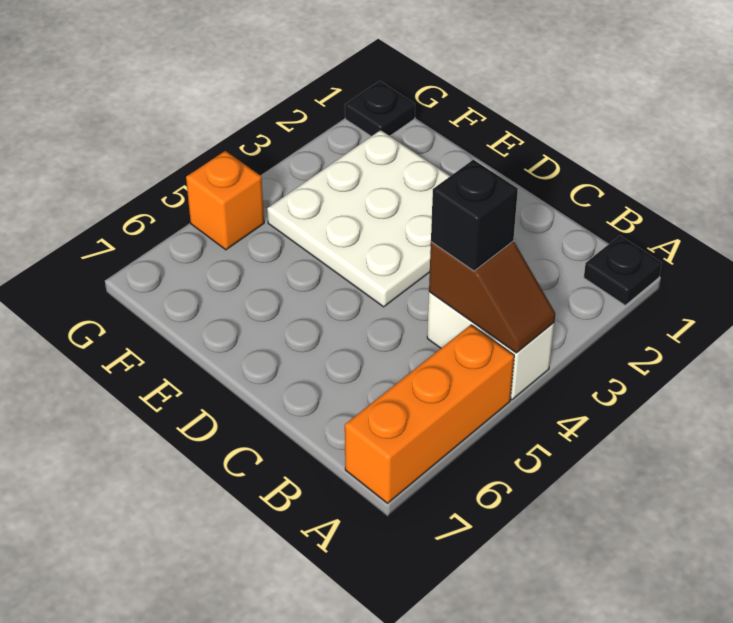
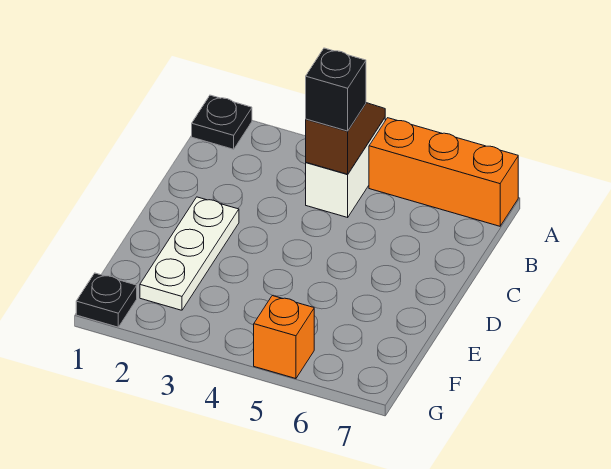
white 3x3 plate [267,130,450,307] -> white 1x3 plate [140,197,239,310]

